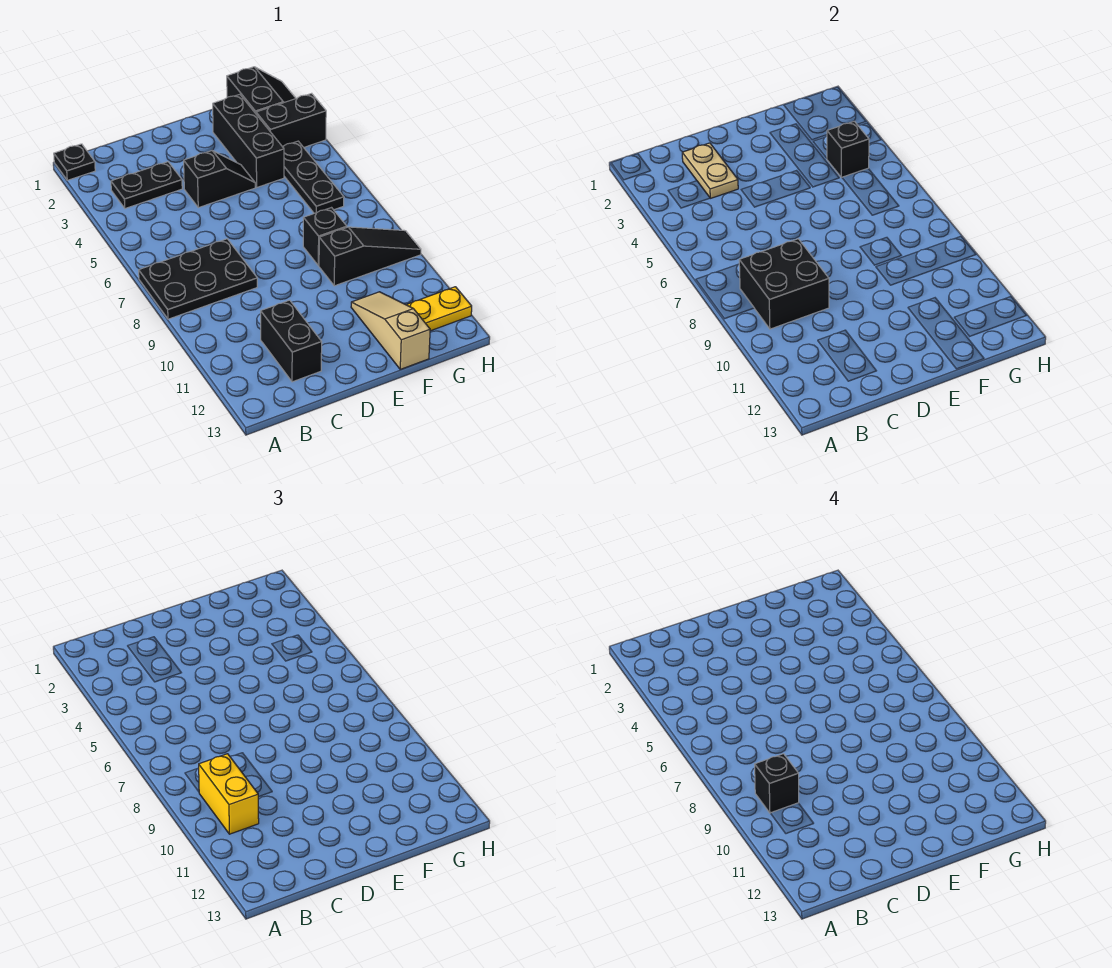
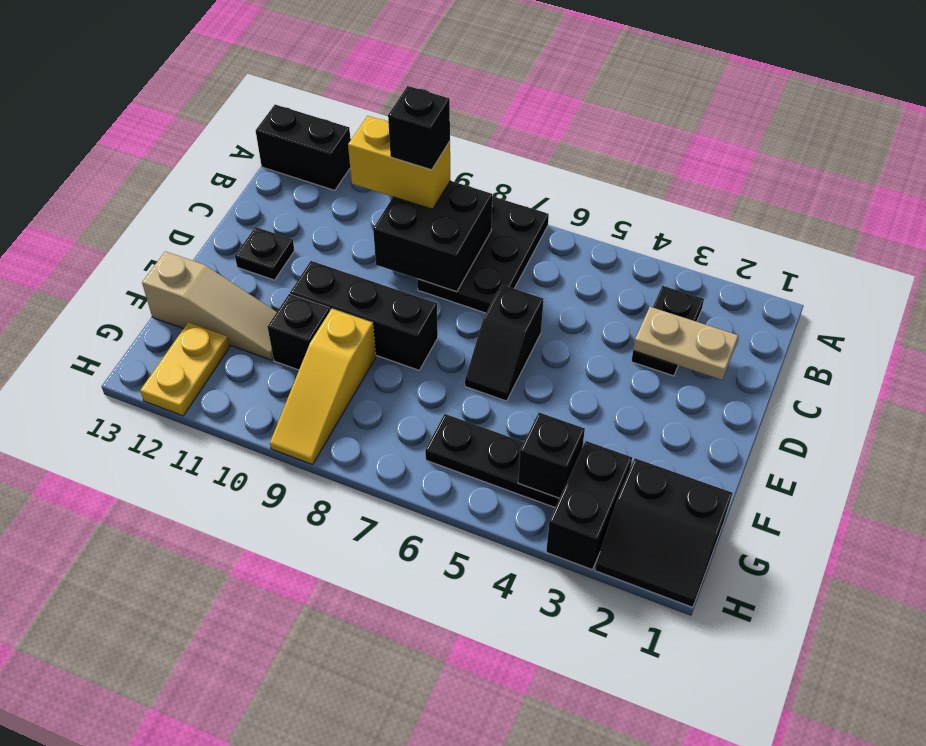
black 1x1 plate [54,144,95,180] -> black 1x1 plate moved to [235,227,294,280]
black 1x2 brick [261,300,322,382] -> black 1x2 brick moved to [256,105,351,190]
black 1x2 slope [184,151,255,208] -> black 1x2 slope moved to [465,285,543,401]
black 1x3 brick [212,94,284,187] -> black 1x3 brick moved to [290,261,438,370]
black 1x1 brick [303,208,347,266] -> black 1x1 brick moved to [268,294,330,370]
black 1x3 slope [319,227,421,286] -> yellow 1x3 slope [270,309,376,464]

